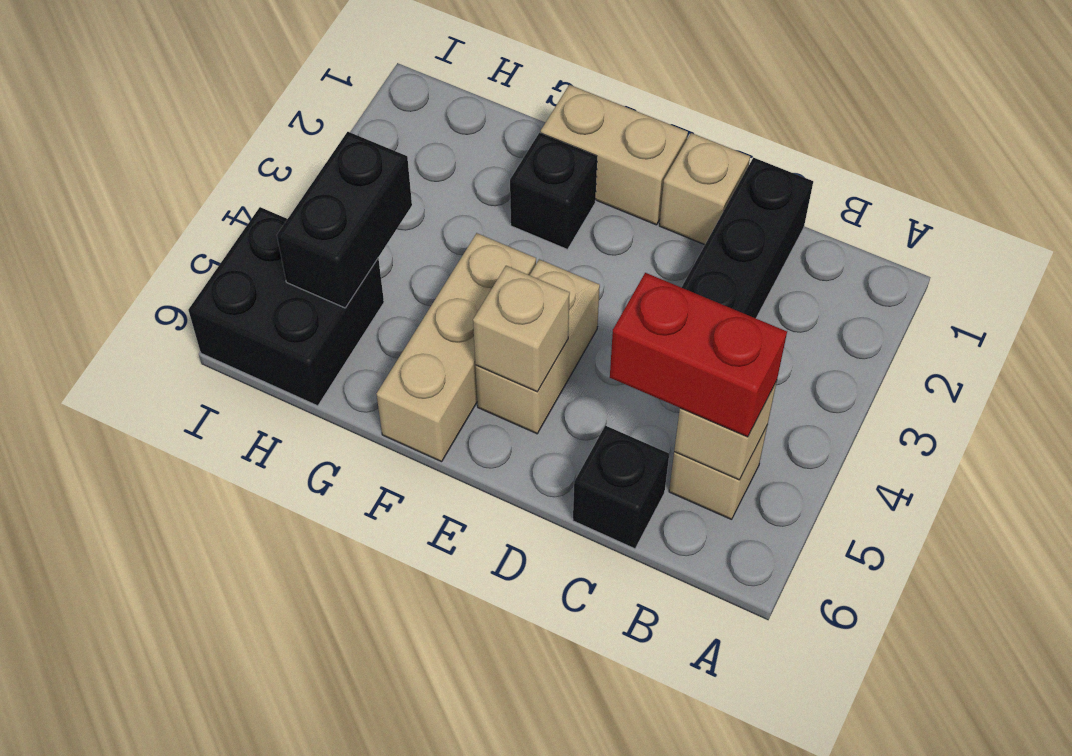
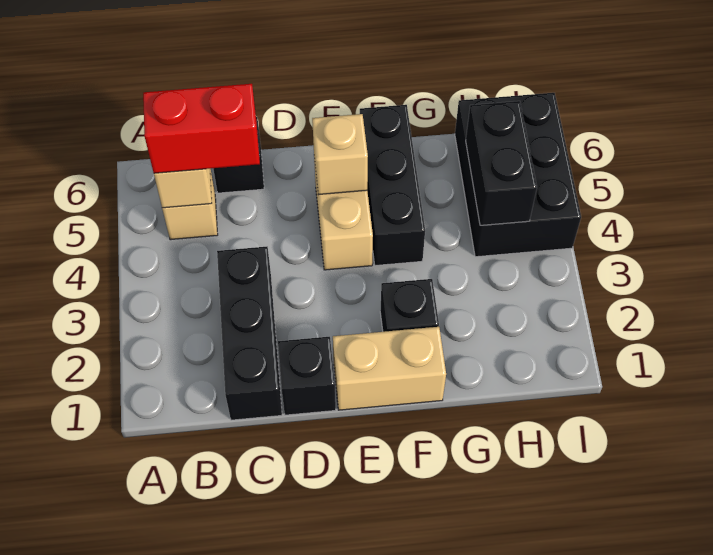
tan 1x1 brick [660,133,750,245] -> black 1x1 brick [278,337,336,415]
tan 1x3 brick [377,233,536,462] -> black 1x3 brick [360,105,425,266]
black 2x2 brick [188,207,384,406] -> black 2x3 brick [455,93,581,257]

